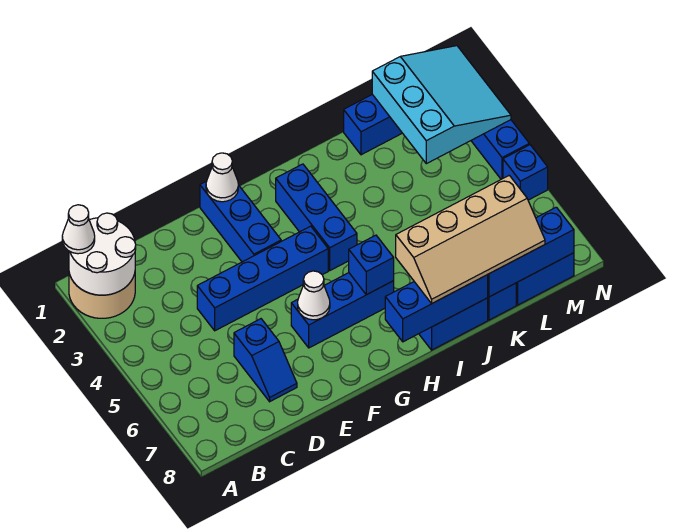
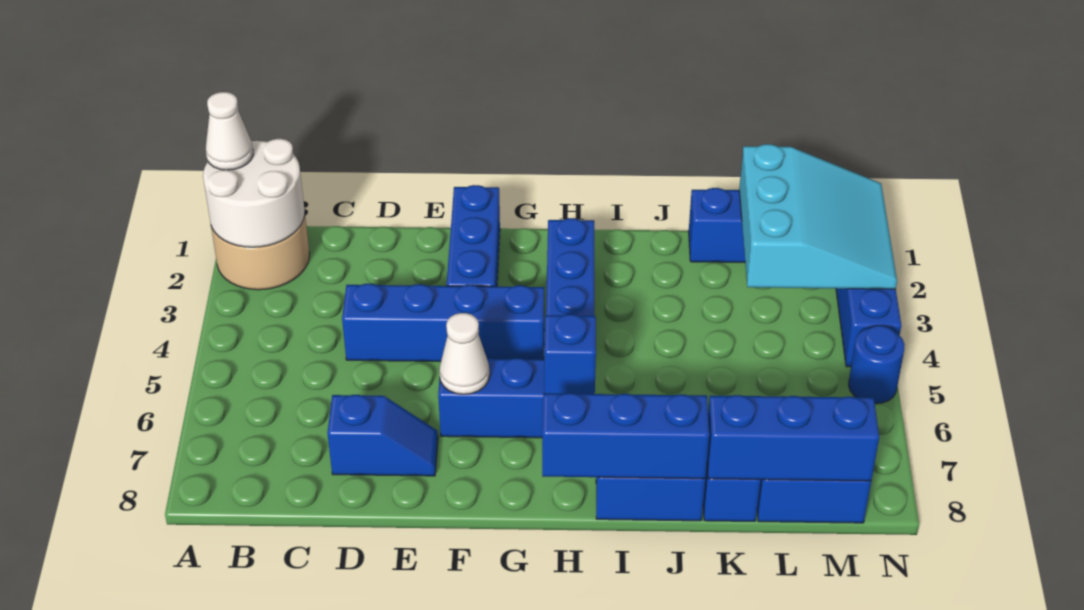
blue 1x2 slope [234,319,297,402] -> blue 1x2 slope turned to [327,395,438,476]
white 1x1 cone [206,153,238,202] -> none
tan 2x4 slope [396,175,545,303] -> none
blue 1x1 brick [503,145,548,200] -> blue 1x1 round brick [849,326,905,404]

